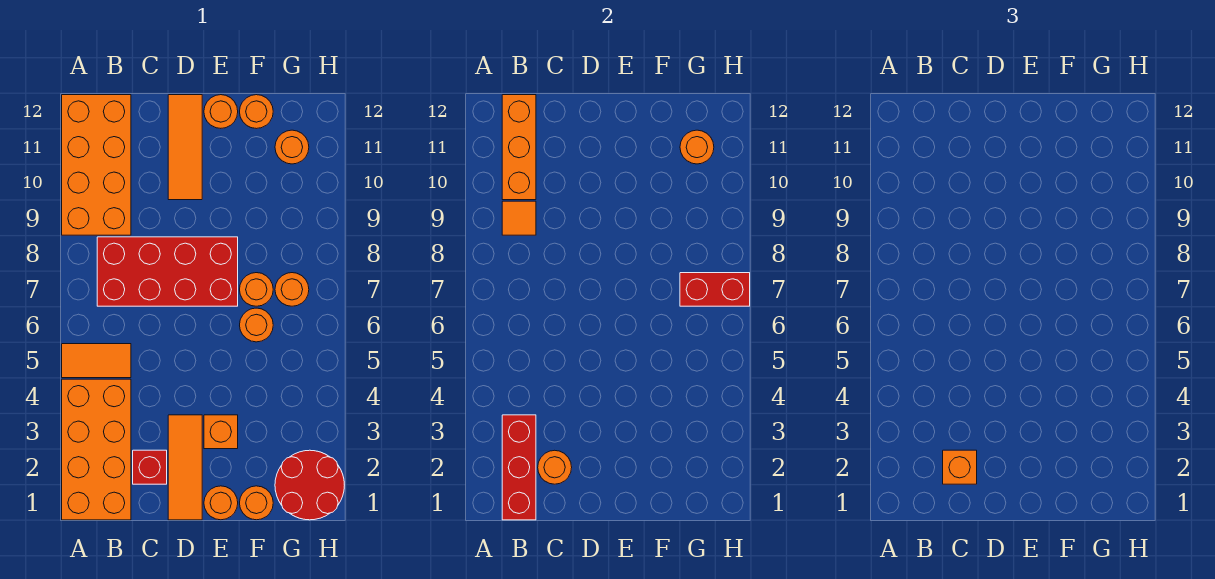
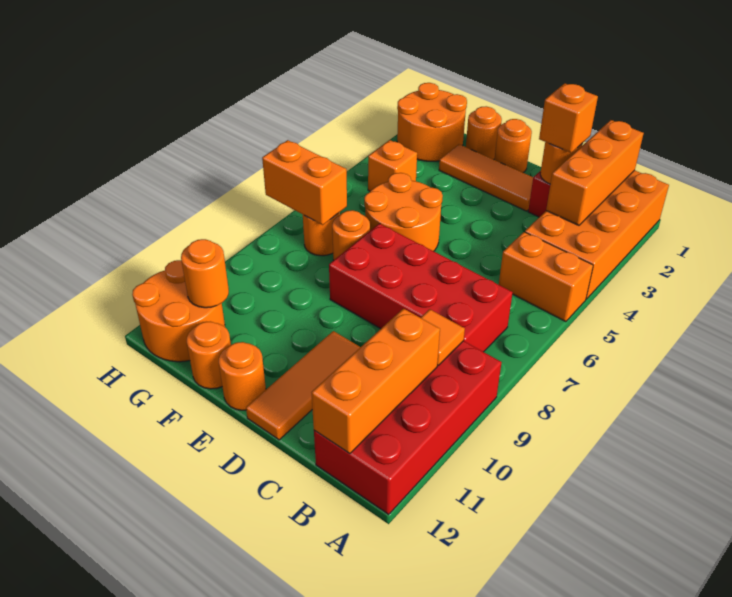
orange 1x2 tile [62,344,131,378] -> orange 1x2 brick [499,232,593,322]
orange 2x4 brick [62,95,131,235] -> red 2x4 brick [314,341,502,514]
red 1x3 brick [502,415,536,520] -> orange 1x3 brick [546,120,644,225]
orange 1x3 tile [168,415,202,520] -> orange 1x3 tile turned to [439,144,533,211]
orange 1x1 brick [204,415,238,449] -> orange 1x1 brick moved to [368,140,417,191]
orange 1x1 round brick [240,308,273,342] -> orange 2x2 round brick [364,173,443,251]
red 2x2 round brick [275,450,344,520] -> orange 2x2 round brick [397,83,467,161]
red 1x2 brick [680,273,750,306] -> orange 1x2 brick [262,140,347,225]
orange 1x1 round brick [275,130,309,164] -> orange 2x2 round brick [132,260,225,362]

